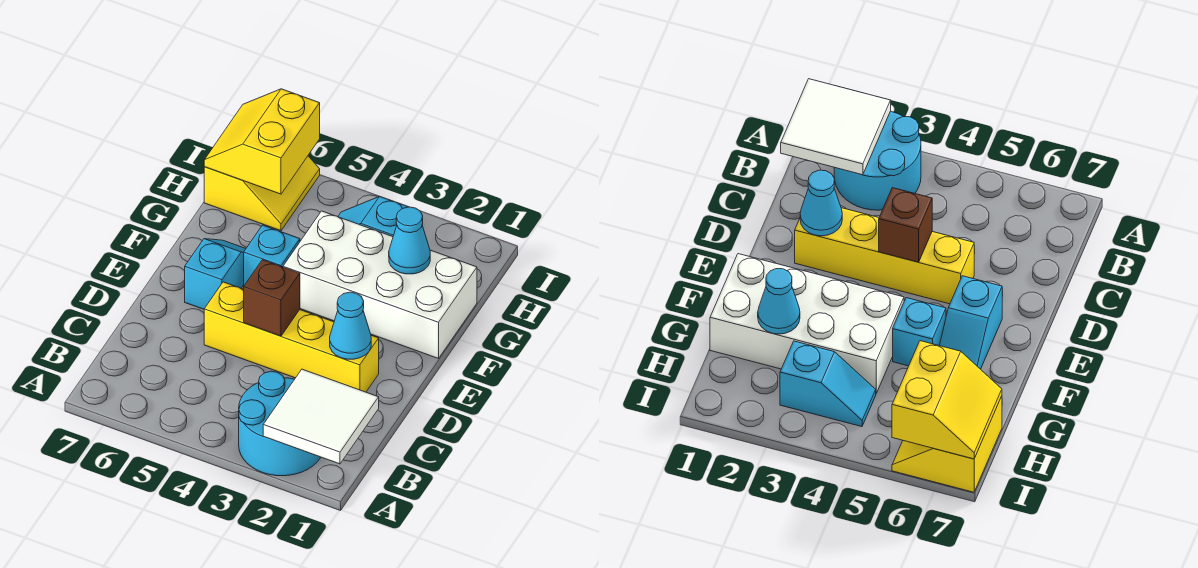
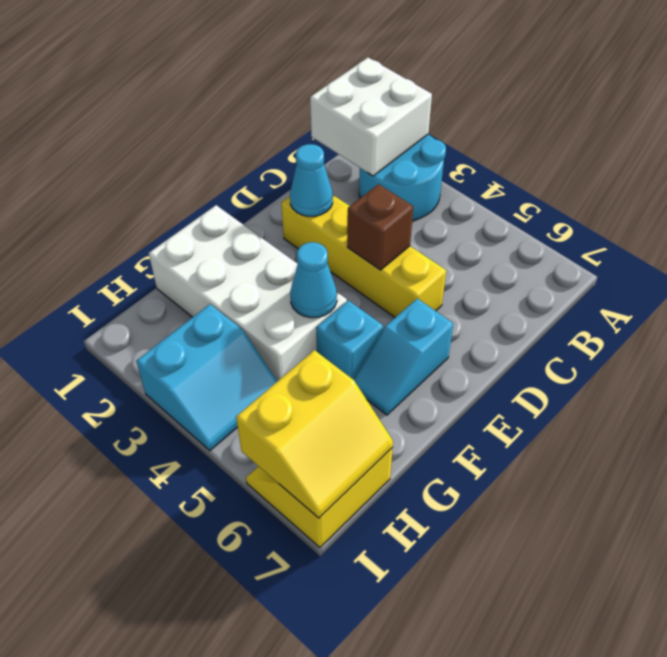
white 2x2 tile [263,369,379,464] -> white 2x2 brick [310,58,432,176]
cyan 1x1 cone [389,207,430,274] -> cyan 1x1 cone moved to [290,242,337,318]
cyan 1x2 slope [338,196,408,237] -> cyan 2x2 slope [136,304,277,451]

